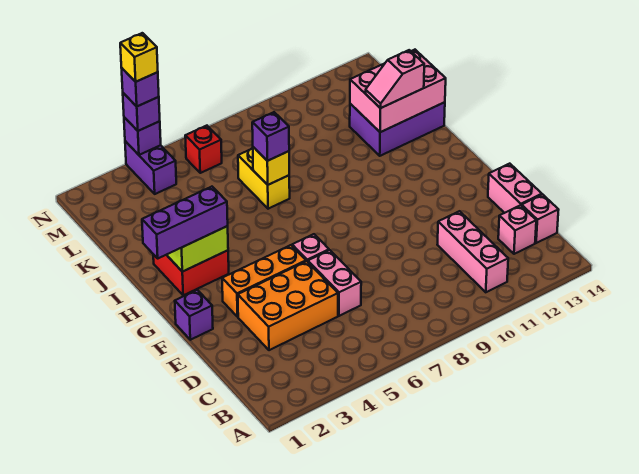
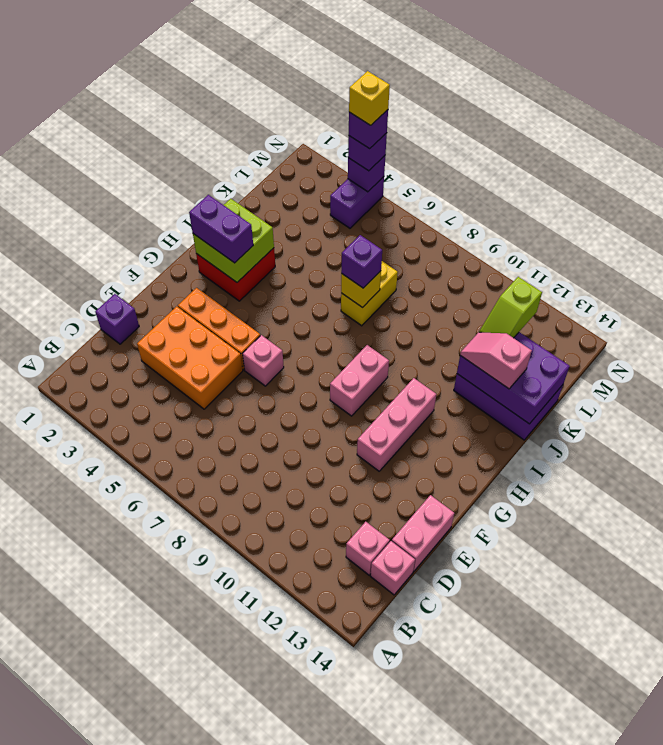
pink 1x3 brick [437,211,508,292] -> pink 1x3 brick moved to [357,378,436,471]
pink 1x2 brick [308,250,361,316] -> pink 1x2 brick moved to [330,345,389,416]
purple 1x1 brick [175,290,213,340] -> purple 1x1 brick moved to [95,294,139,344]
purple 1x3 brick [142,187,228,258] -> purple 1x2 brick [189,195,253,263]
pink 2x3 brick [350,50,446,132] -> purple 2x3 brick [457,332,569,424]
none -> lime 1x2 slope [479,277,542,338]
red 1x1 brick [185,126,222,173] -> none

